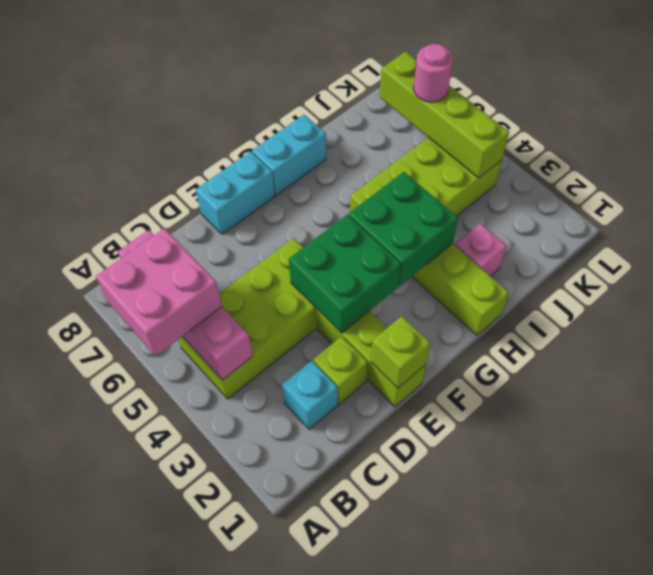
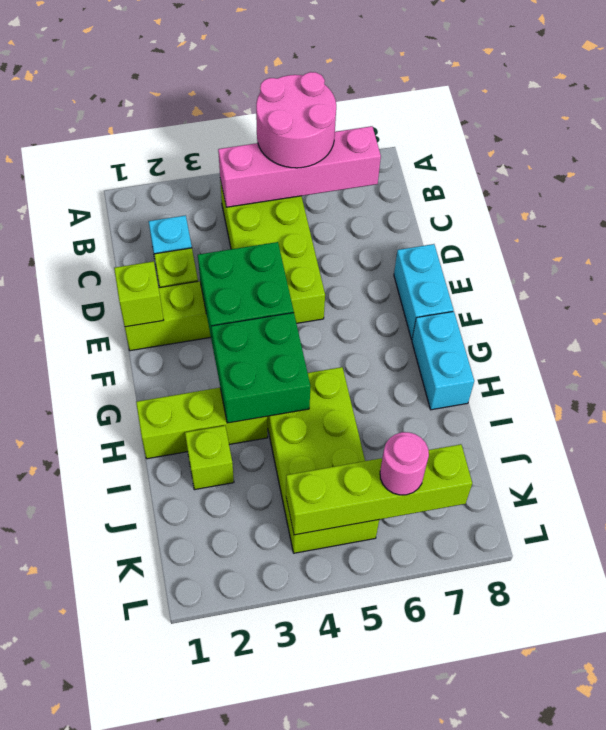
pink 2x2 brick [96,228,222,356] -> pink 2x2 round brick [256,72,336,168]
pink 1x1 brick [455,224,506,276] -> lime 1x1 brick [185,426,234,490]

